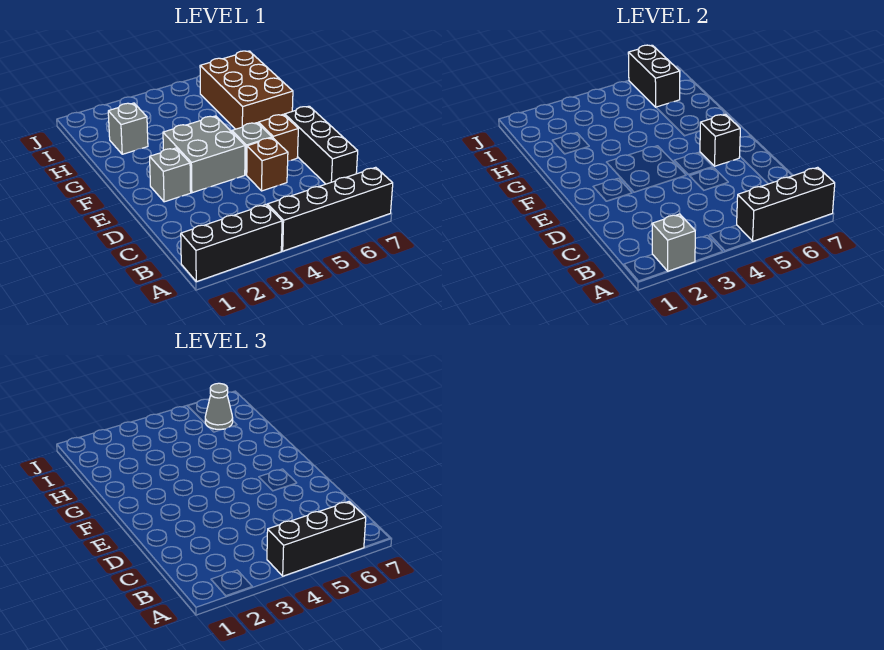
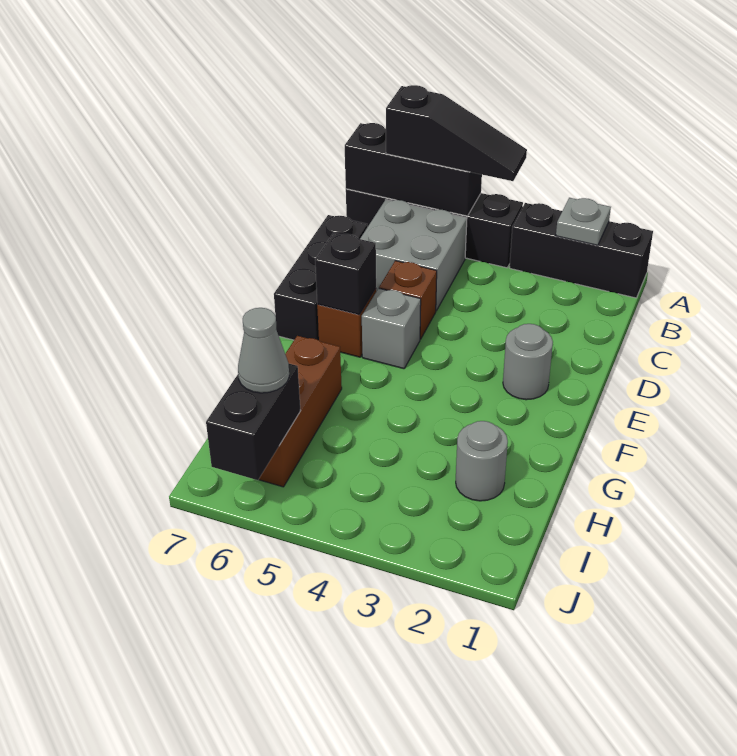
grey 1x1 brick [652,214,695,271] -> grey 1x1 plate [556,198,611,245]
black 1x3 brick [267,502,366,576] -> black 1x3 slope [386,85,527,181]
grey 1x1 brick [150,148,191,202] -> grey 1x1 round brick [503,324,553,400]
grey 2x2 brick [163,116,245,193] -> grey 2x2 brick moved to [360,200,467,311]
brown 2x3 brick [200,51,293,129] -> brown 1x3 brick [259,336,342,487]
grey 1x1 brick [108,103,148,154] -> grey 1x1 round brick [456,421,508,501]

